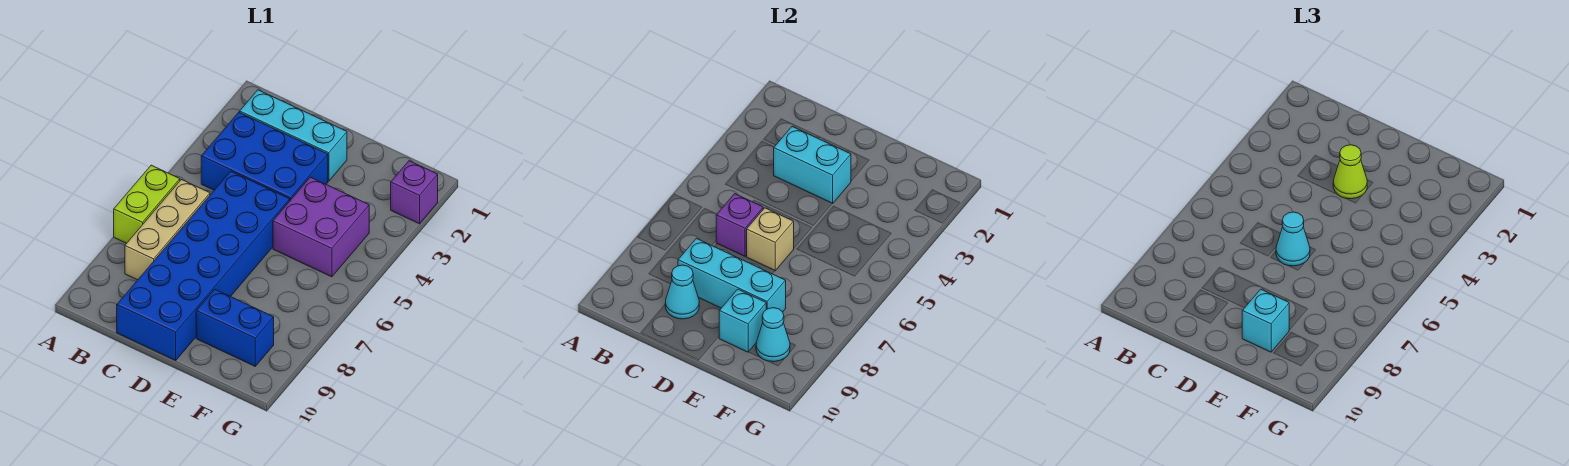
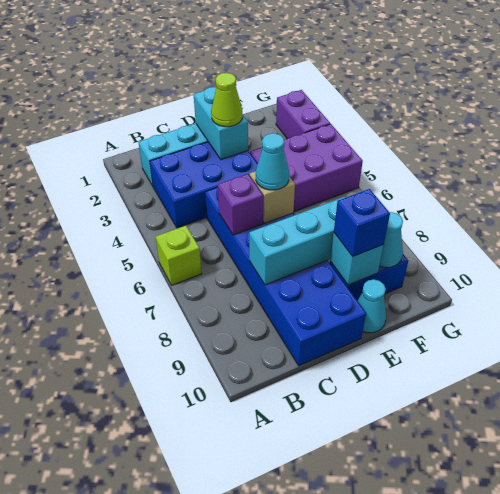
lime 1x2 brick [114,165,180,243] -> lime 1x1 brick [156,226,202,285]
tan 1x3 brick [125,180,210,280] -> none
cyan 1x2 brick [774,127,851,204] -> cyan 1x2 brick turned to [194,87,248,160]
cyan 1x1 cone [665,265,699,319] -> cyan 1x1 cone moved to [358,279,386,333]
purple 2x2 brick [273,177,369,277] -> purple 2x3 brick [250,124,363,212]
cyan 1x1 brick [1242,289,1289,352] -> blue 1x1 brick [334,189,390,257]
purple 1x1 brick [391,161,438,224] -> purple 1x2 brick [276,90,330,139]

